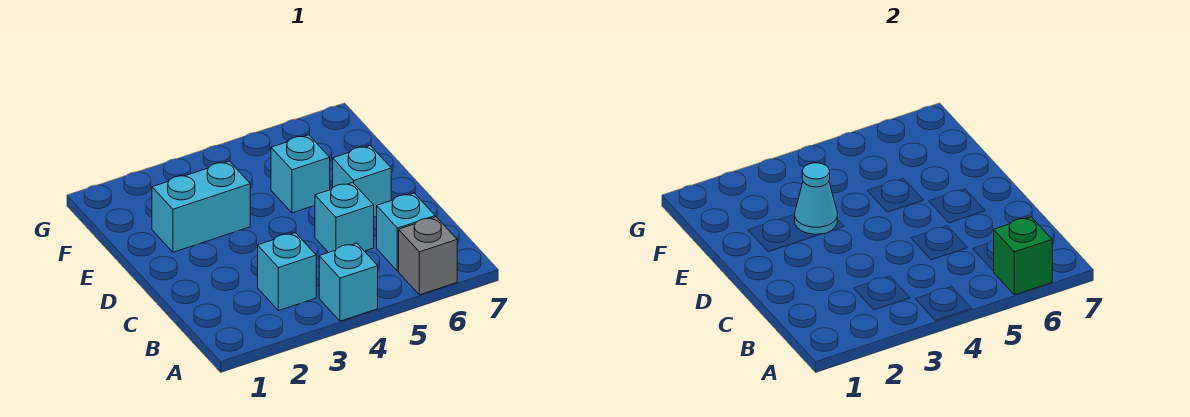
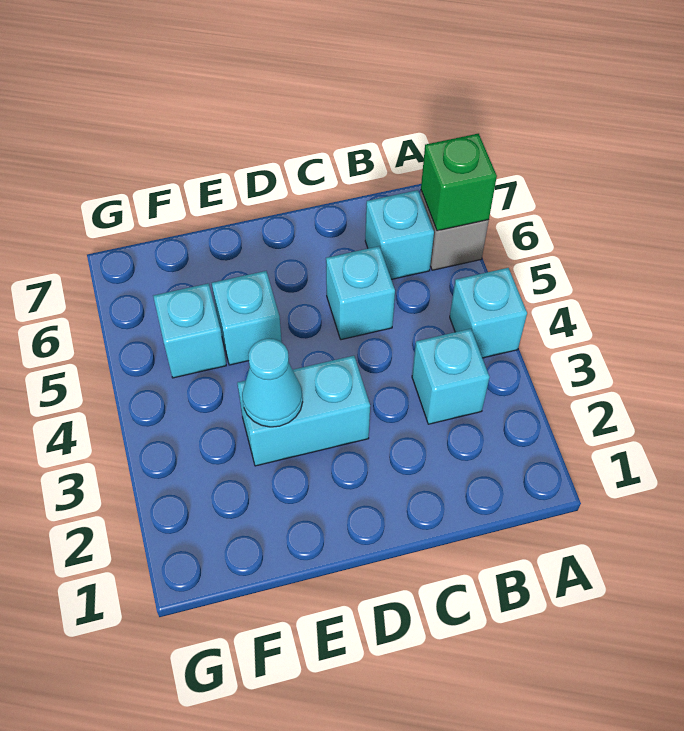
cyan 1x1 brick [333,146,391,217] -> cyan 1x1 brick moved to [153,283,226,378]
cyan 1x2 brick [152,161,250,252] -> cyan 1x2 brick turned to [237,356,370,466]

